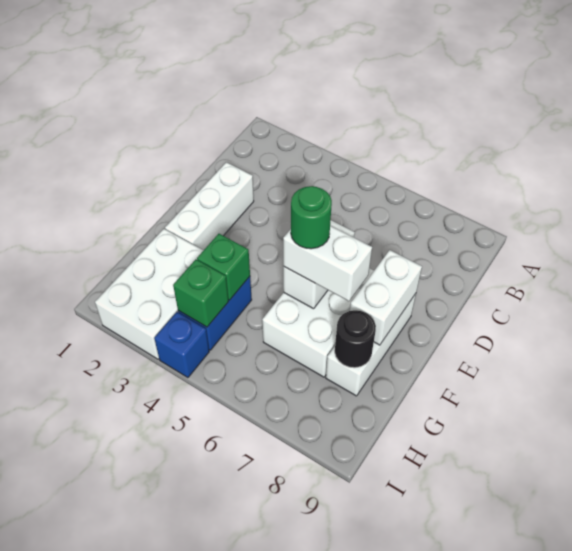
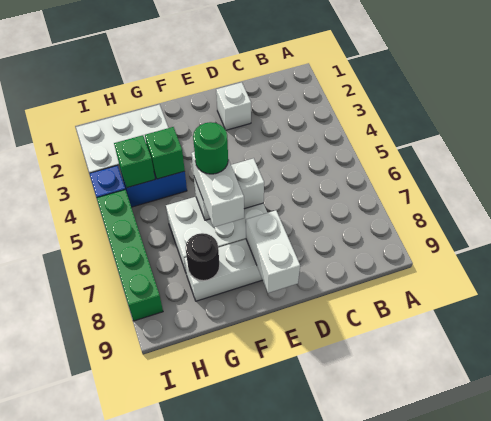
white 1x3 brick [165,162,254,250] -> white 1x1 brick [216,82,251,130]
white 1x2 brick [350,250,422,345] -> white 1x2 brick turned to [246,210,300,293]
none -> green 1x4 brick [97,190,163,321]

